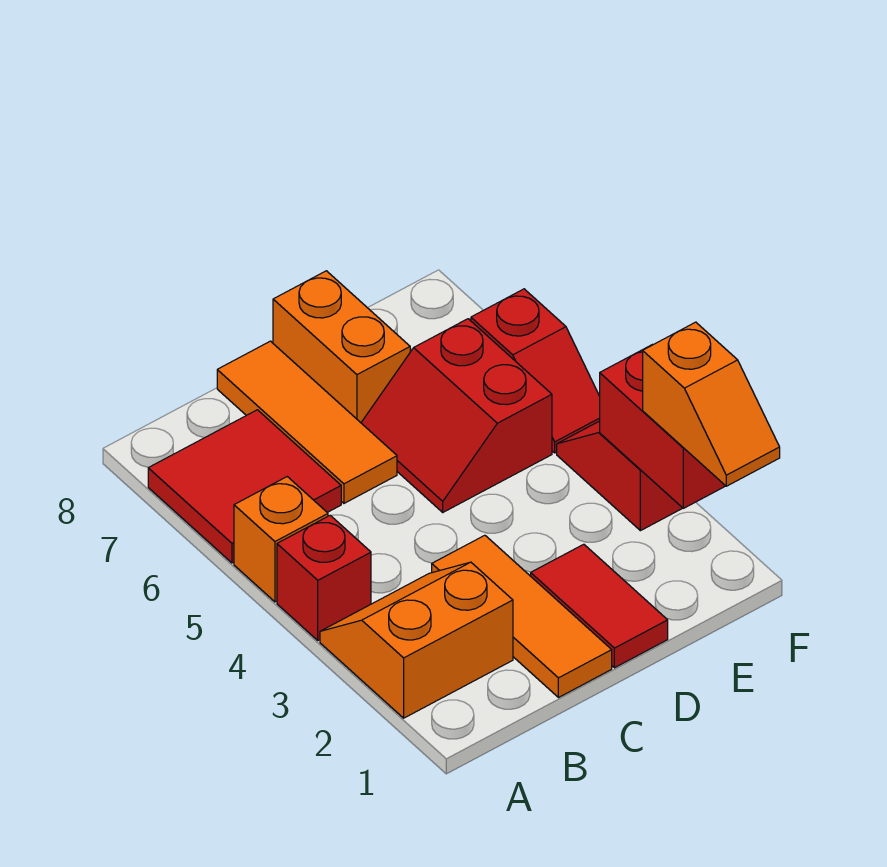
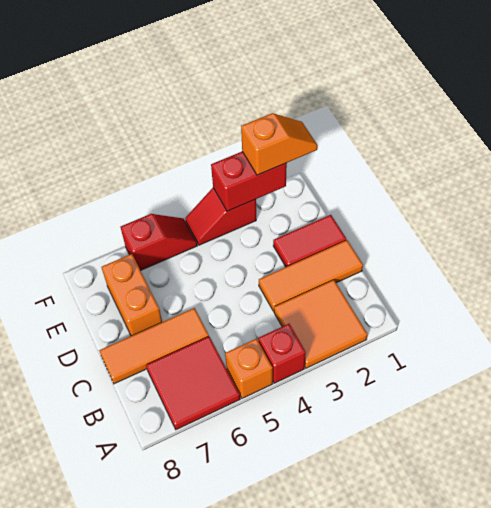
orange 2x2 slope [320,562,513,718] -> orange 2x2 tile [274,280,368,368]
red 2x2 slope [361,319,552,512] -> none
orange 1x2 brick [273,271,410,423] -> orange 1x2 brick turned to [101,254,162,336]

